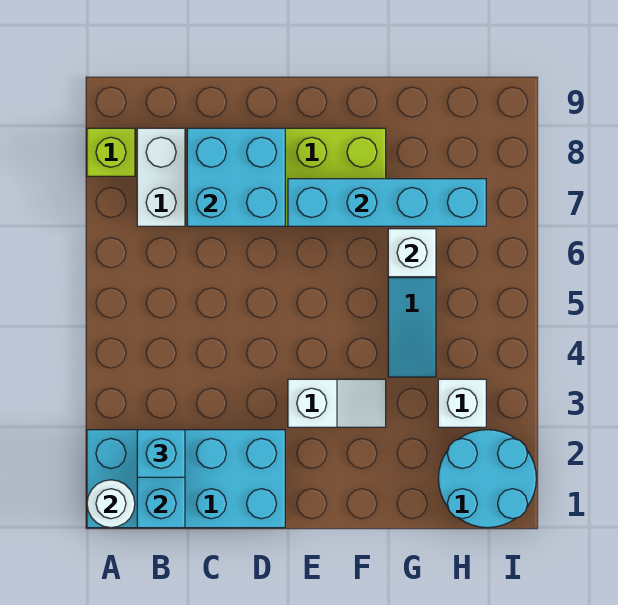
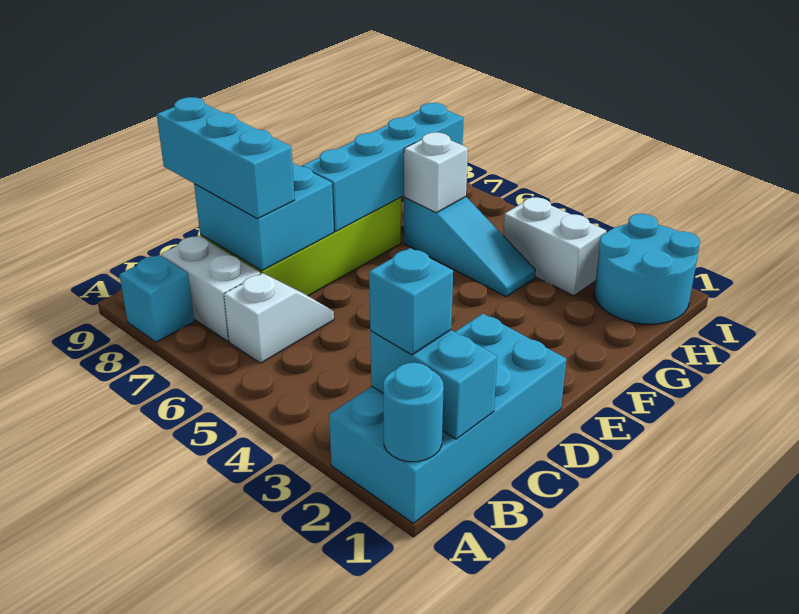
white 1x1 round brick [87,480,135,528] -> cyan 1x1 round brick [383,363,444,462]
lime 1x1 brick [87,128,135,176] -> cyan 1x1 brick [119,255,194,342]
none -> cyan 1x3 brick [157,97,295,219]
white 1x2 slope [288,379,386,427] -> white 1x2 slope moved to [224,273,334,363]
white 1x1 brick [438,379,486,427] -> white 1x2 brick [503,197,606,296]

